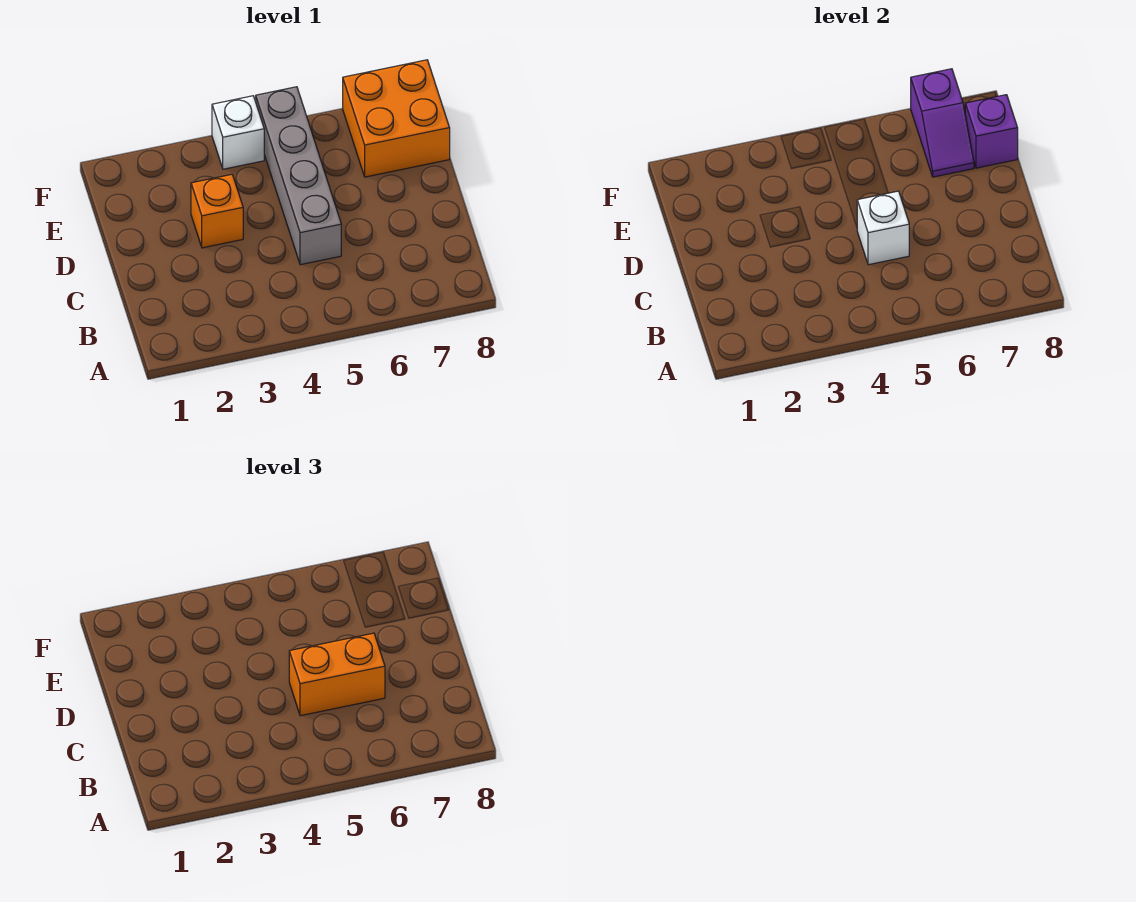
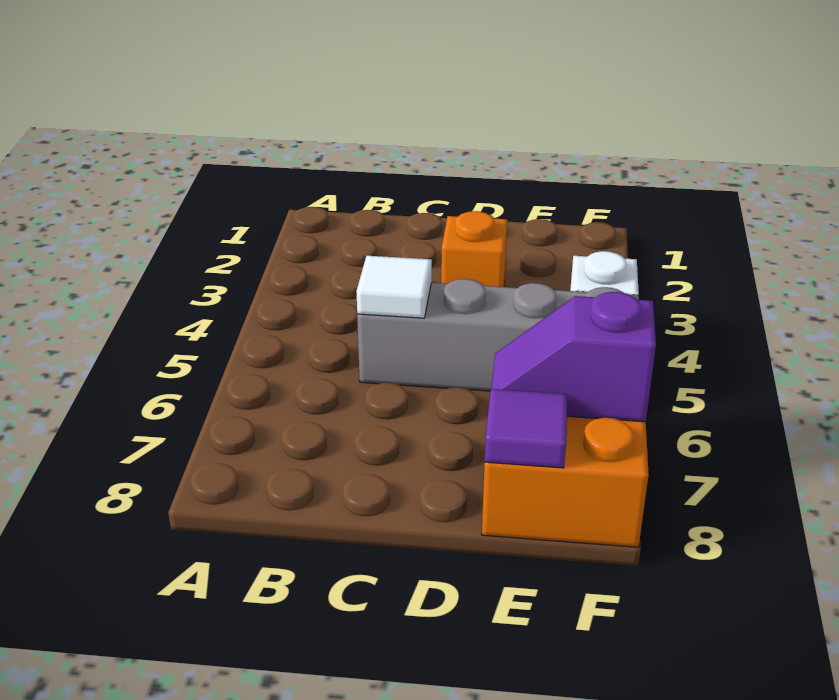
white 1x1 brick [857,191,909,265] -> white 1x1 tile [356,256,432,318]
orange 1x2 brick [289,633,385,716] -> none
purple 1x1 brick [965,95,1018,168] -> purple 1x1 tile [485,389,568,468]

